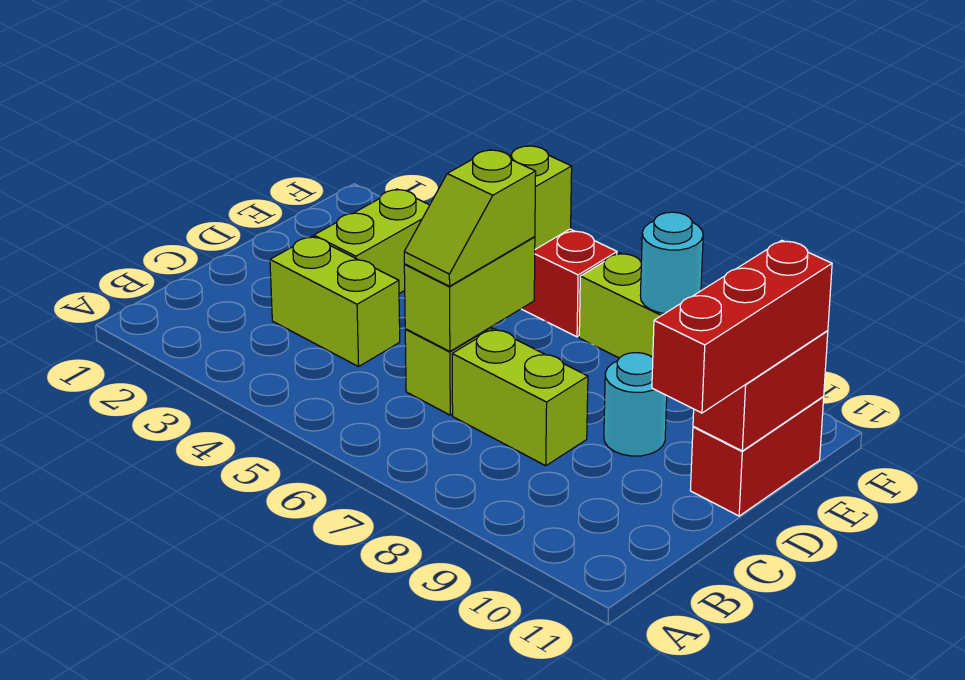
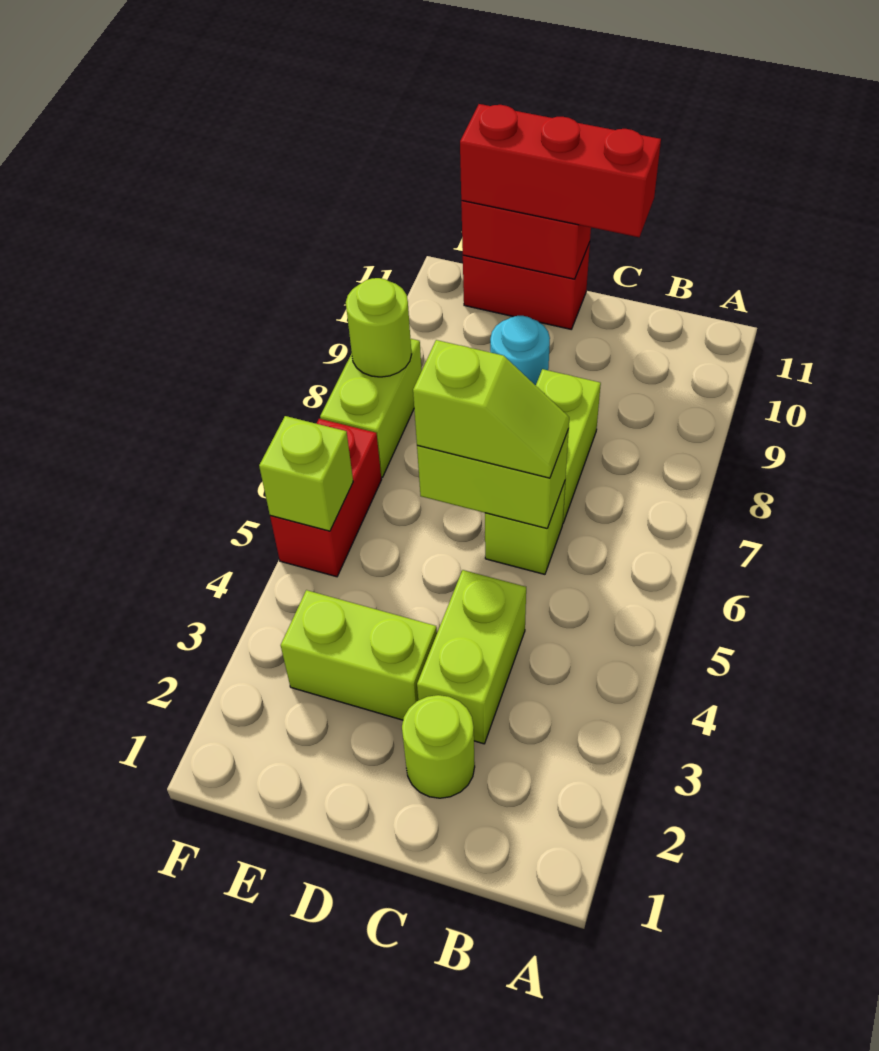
none -> lime 1x1 round brick [402,695,475,798]
cyan 1x1 round brick [640,212,703,314] -> lime 1x1 round brick [346,278,411,377]

